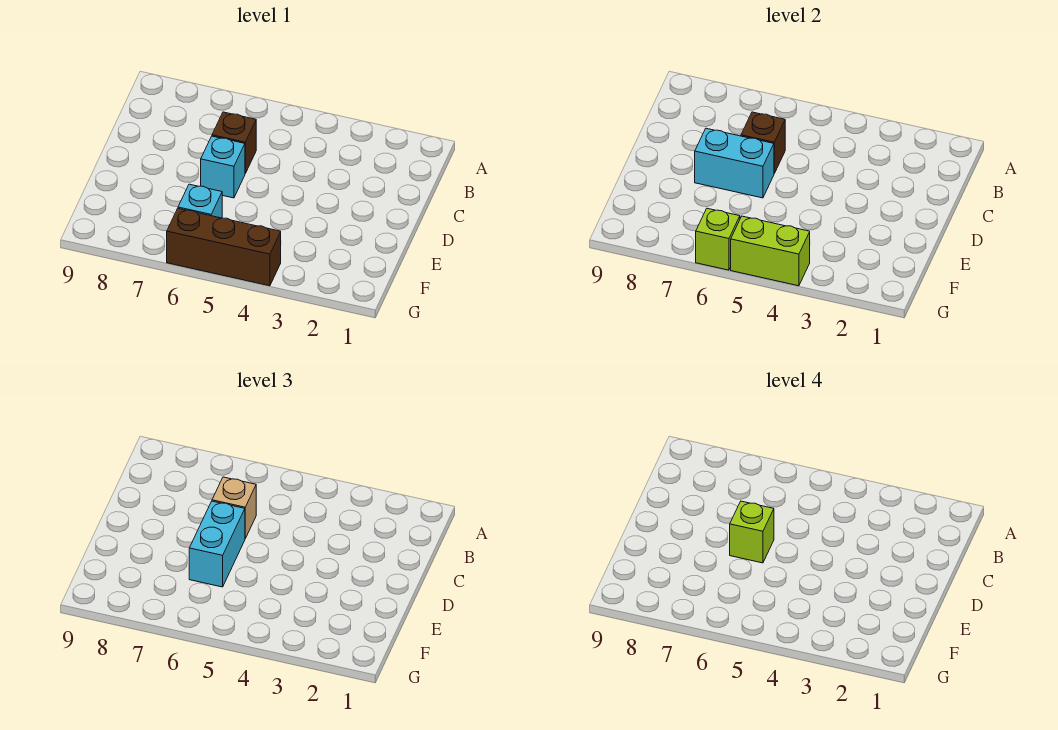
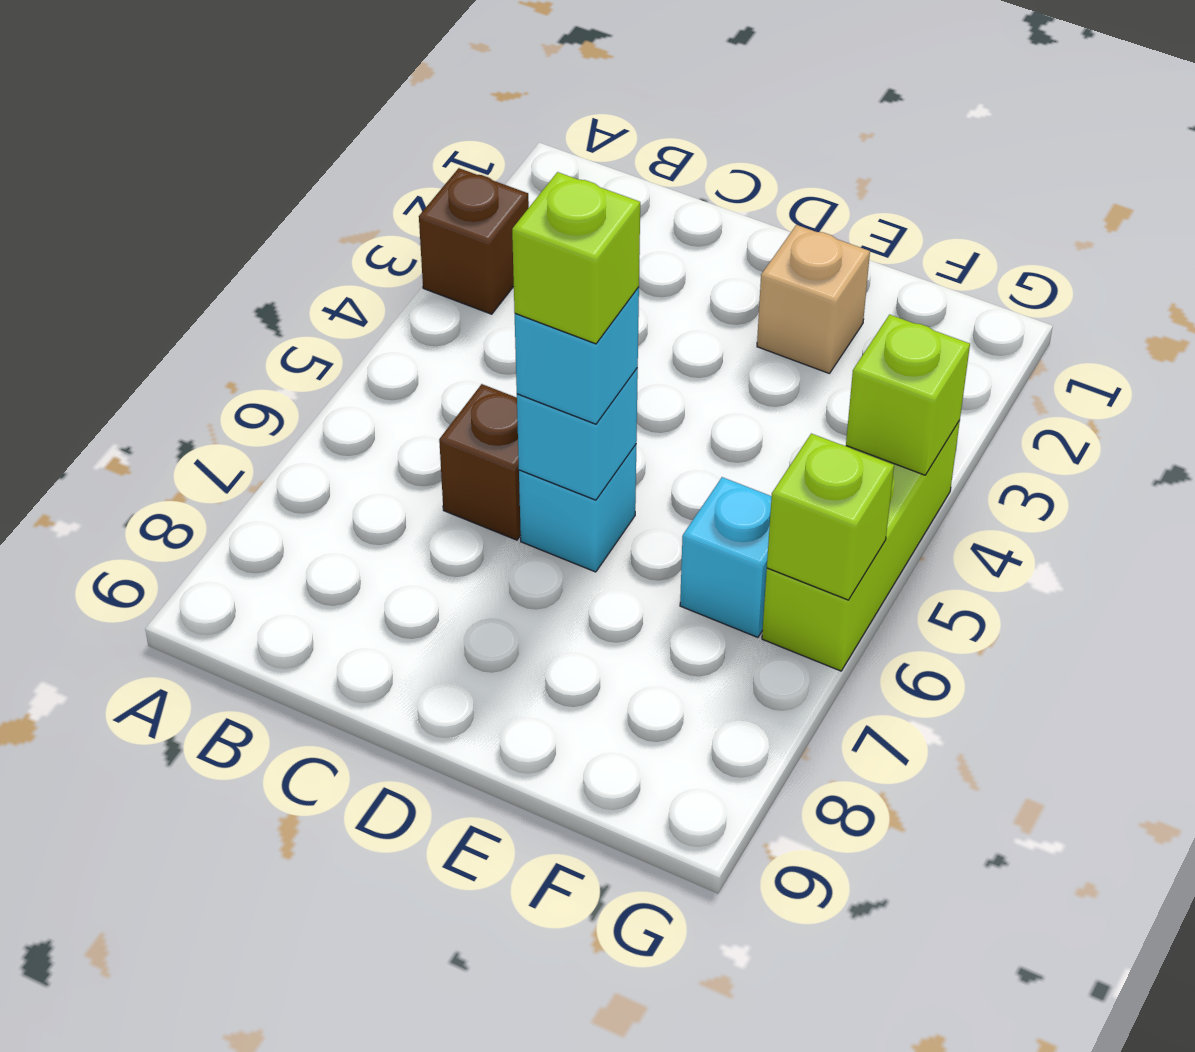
brown 1x1 brick [741,112,785,173] -> brown 1x1 brick moved to [419,168,529,314]
tan 1x1 brick [212,477,256,538] -> tan 1x1 brick moved to [757,225,870,374]
cyan 1x2 brick [695,128,774,198] -> cyan 1x1 brick [517,368,638,500]
cyan 1x2 brick [189,501,245,587] -> cyan 1x1 brick [515,287,639,424]
brown 1x3 brick [167,208,281,286] -> lime 1x3 brick [762,420,960,671]
lime 1x2 brick [731,216,810,286] -> lime 1x1 brick [846,315,970,475]

